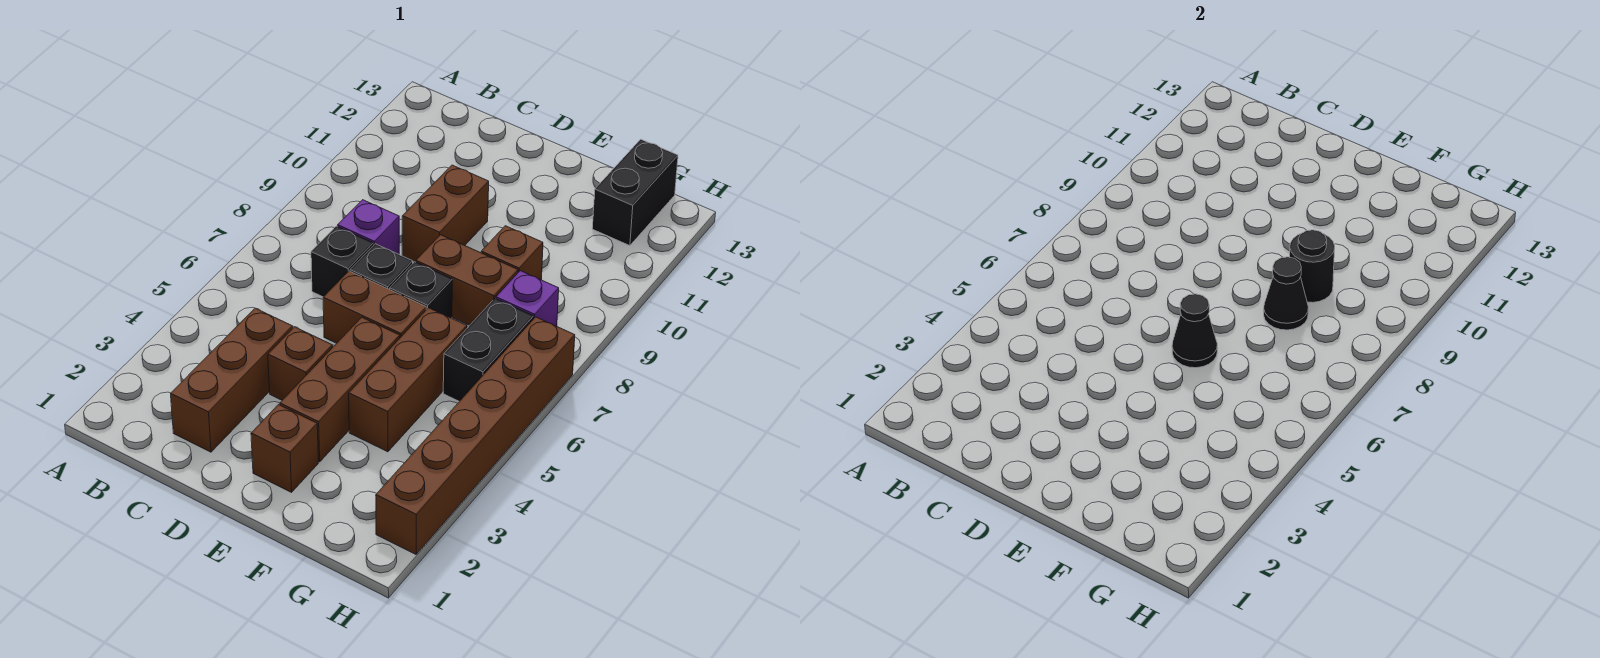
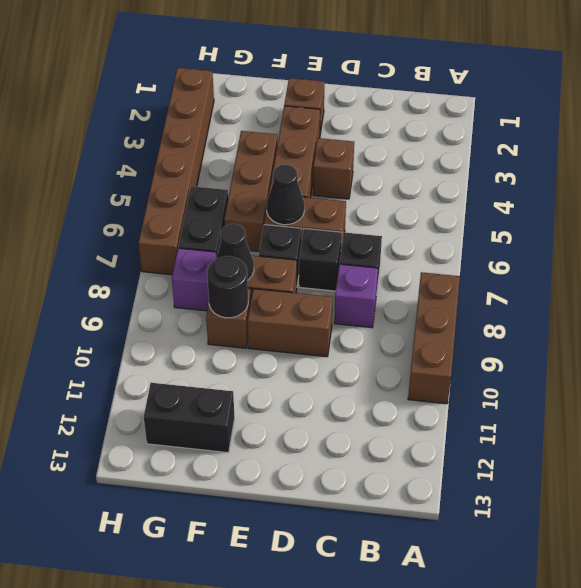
brown 1x3 brick [171,308,293,452] -> brown 1x3 brick moved to [408,272,460,404]
brown 1x2 brick [402,165,489,262] -> brown 1x2 brick turned to [248,289,333,357]
black 1x2 brick [592,139,678,246] -> black 1x2 brick turned to [144,383,235,453]

